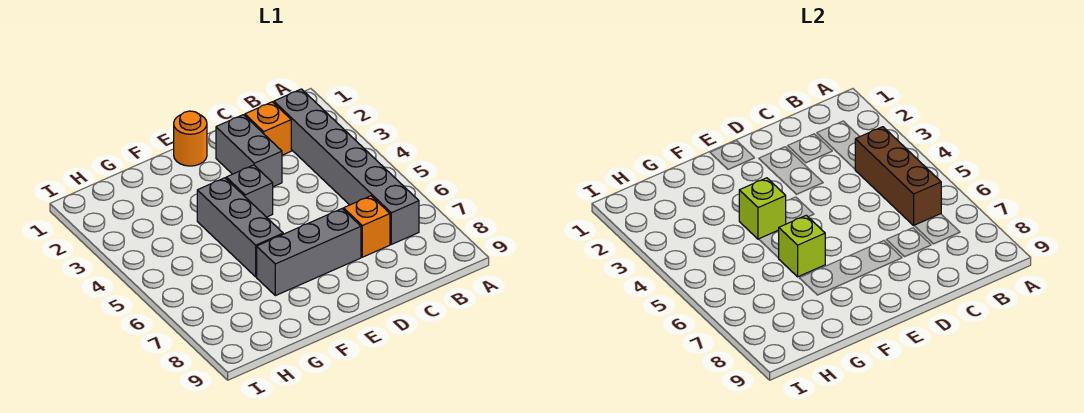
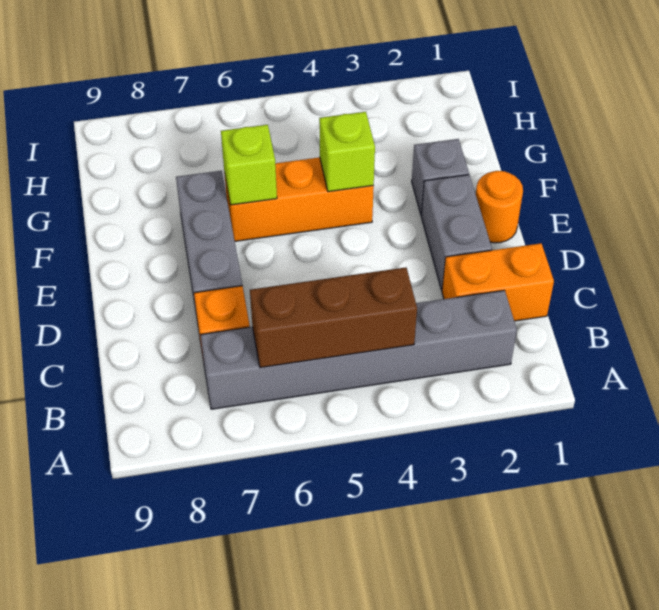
orange 1x1 brick [245,102,291,155] -> orange 1x2 brick [442,243,554,321]
grey 1x2 brick [216,115,282,187] -> grey 1x2 brick turned to [421,175,492,290]
grey 1x1 brick [226,165,273,217] -> grey 1x1 brick moved to [412,139,469,216]
grey 1x3 brick [197,178,283,277] -> orange 1x3 brick [224,157,374,241]

